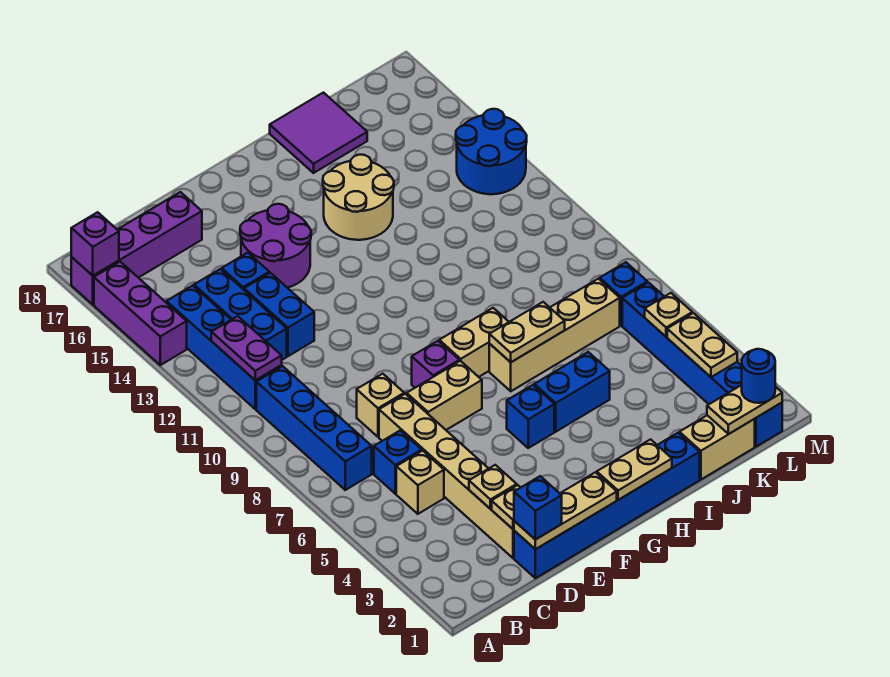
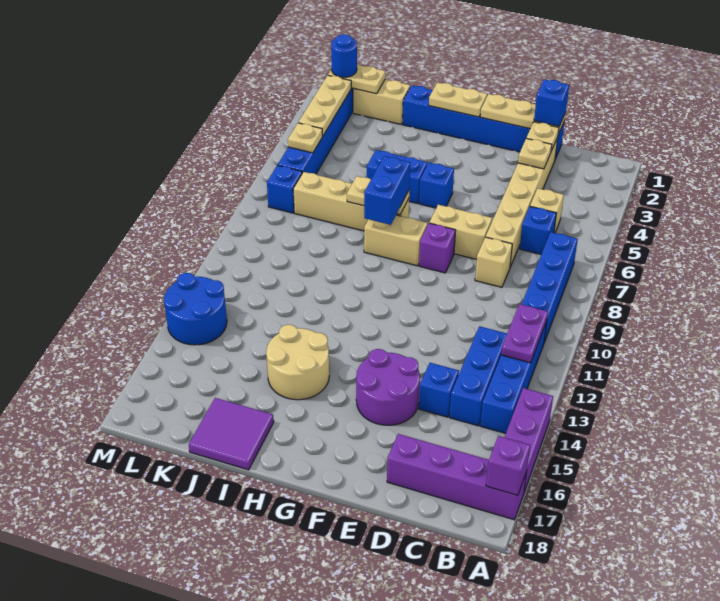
blue 1x2 brick [244,273,314,356] -> blue 1x2 brick moved to [364,156,410,225]
tan 1x2 plate [667,313,737,377] -> tan 1x3 plate [298,75,351,136]

